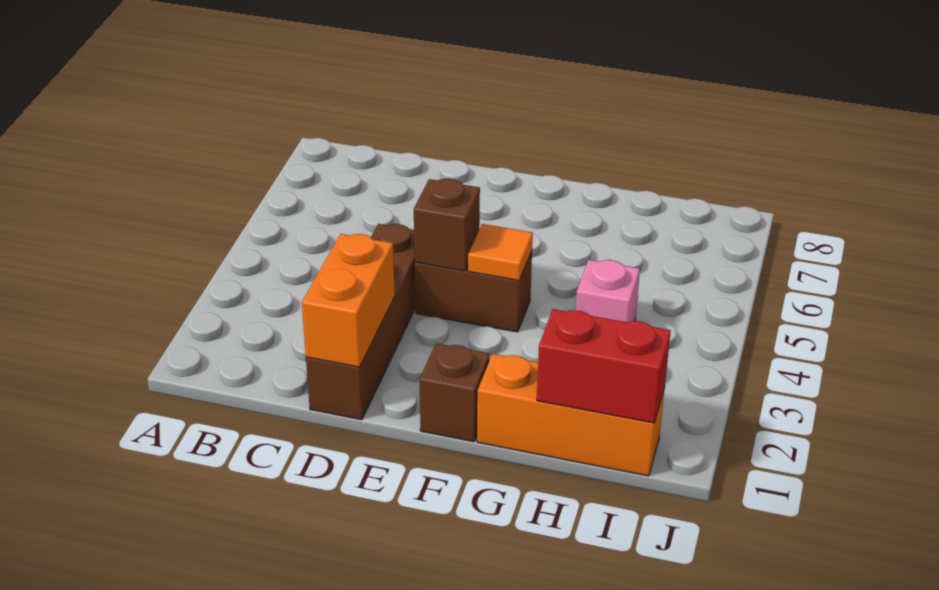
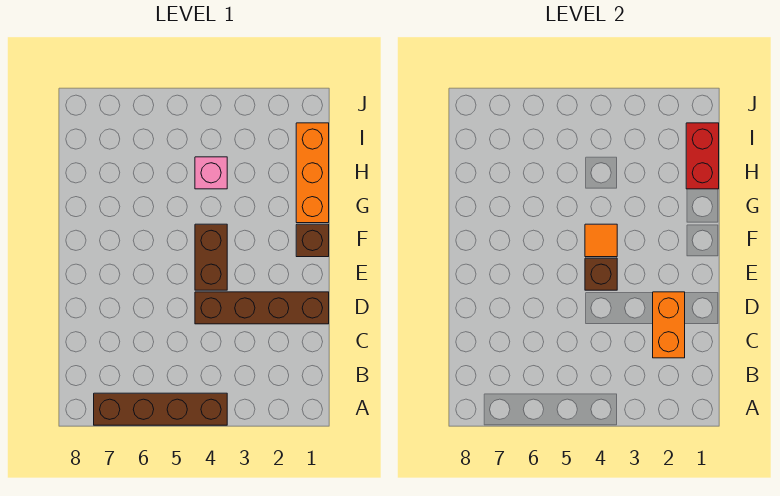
none -> brown 1x4 brick [94,393,227,425]
orange 1x2 brick [302,234,395,367] -> orange 1x2 brick turned to [653,292,685,358]

